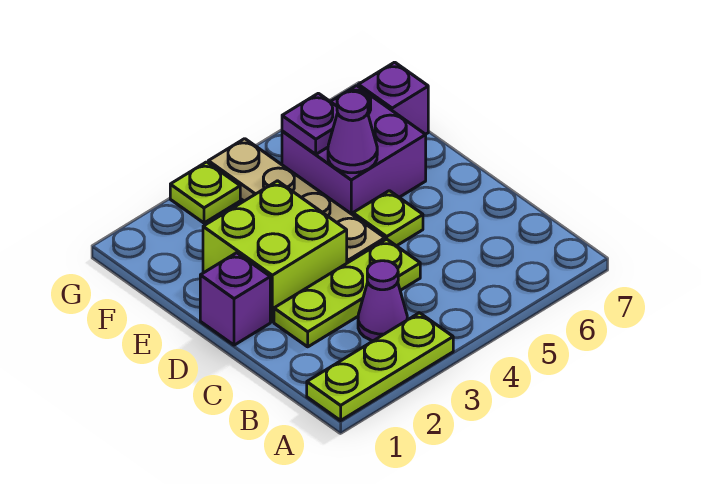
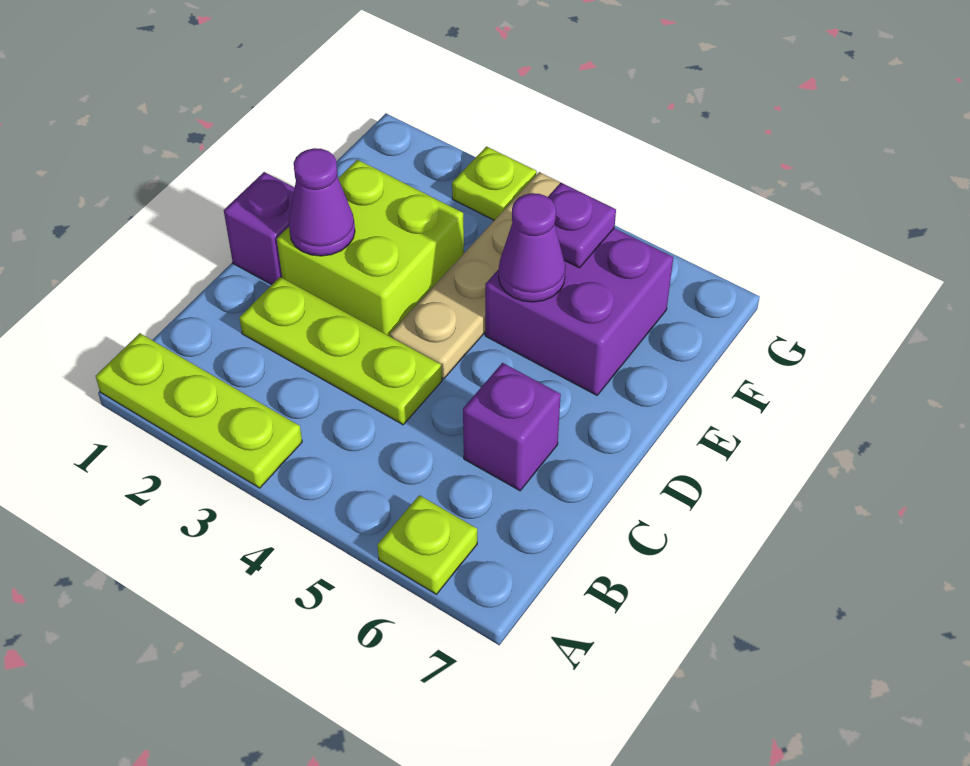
purple 1x1 cone [358,261,407,341] -> purple 1x1 cone moved to [289,148,355,256]
lime 1x1 plate [353,191,423,246] -> lime 1x1 plate moved to [377,495,477,594]
purple 1x1 brick [358,62,428,134] -> purple 1x1 brick moved to [463,363,561,491]

